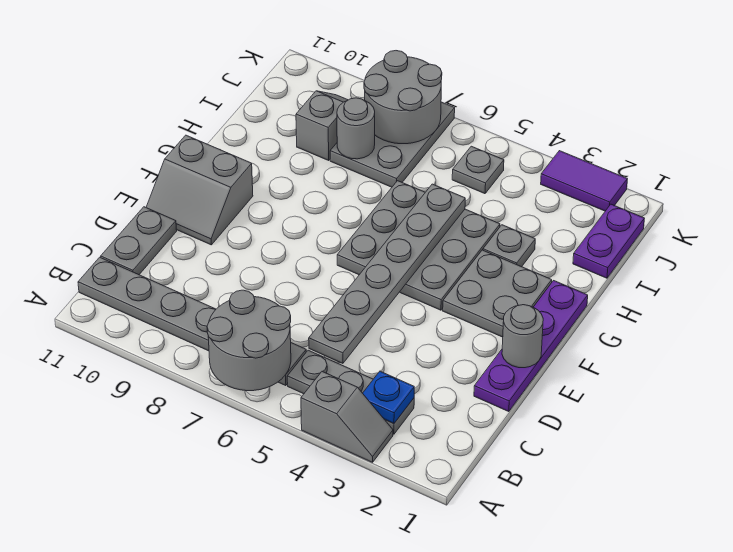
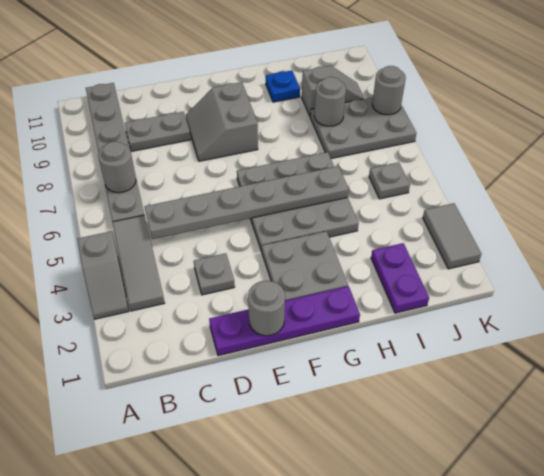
grey 2x2 round brick [207,290,291,391] -> grey 1x1 round brick [98,142,136,193]
grey 1x3 plate [287,350,414,434] -> grey 1x3 tile [113,215,165,311]
blue 1x1 plate [363,371,414,423] -> blue 1x1 plate moved to [265,70,300,102]
grey 1x2 plate [101,207,177,275] -> grey 1x2 plate moved to [125,112,191,151]
grey 2x2 slope [146,135,253,245] -> grey 2x2 slope moved to [186,82,258,161]
grey 1x1 plate [483,225,535,267] -> grey 1x1 plate moved to [194,253,235,295]
purple 1x2 plate [573,204,644,278] -> purple 1x2 plate turned to [371,243,429,313]
grey 2x2 round brick [364,51,442,144] -> grey 1x1 round brick [372,66,406,115]
purple 1x2 tile [541,151,627,211] -> grey 1x2 tile [423,203,481,269]

